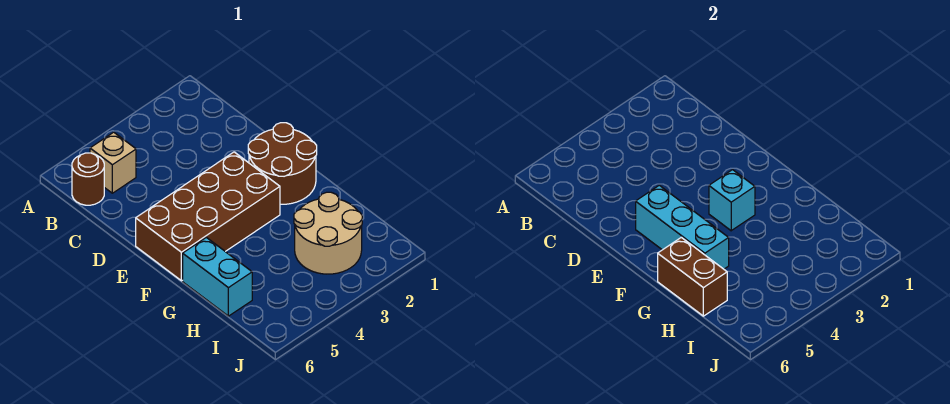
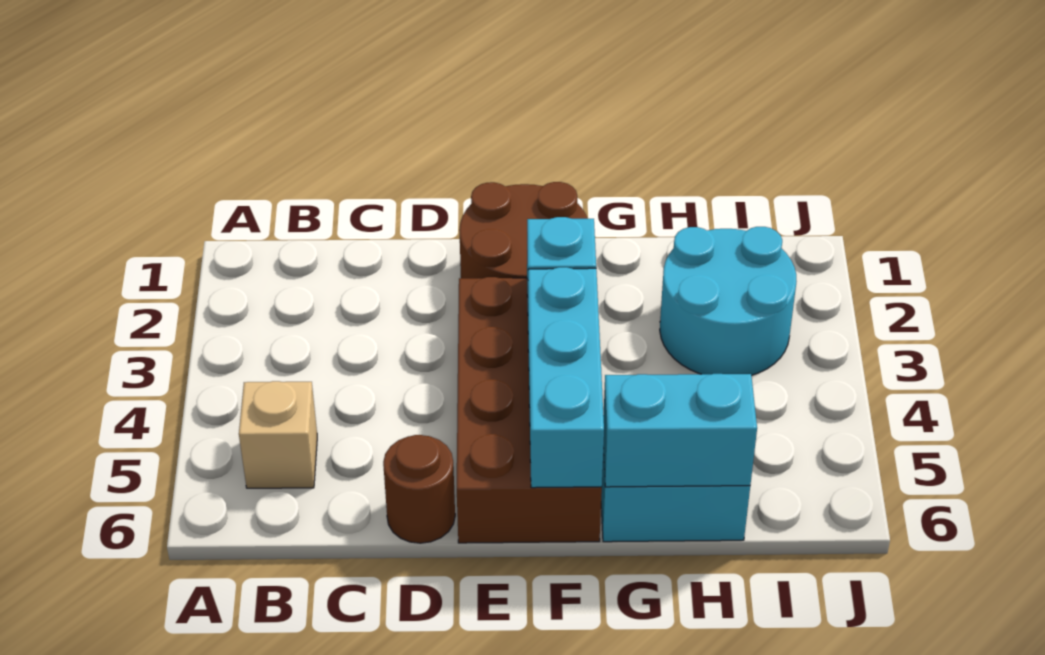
brown 1x1 round brick [72,153,104,205] -> brown 1x1 round brick moved to [383,435,455,543]
cyan 1x3 brick [636,185,729,269] -> cyan 1x3 brick turned to [528,267,604,488]
brown 1x2 brick [658,237,727,316] -> cyan 1x2 brick [603,374,757,487]
tan 2x2 round brick [294,192,362,274] -> cyan 2x2 round brick [660,227,797,375]

